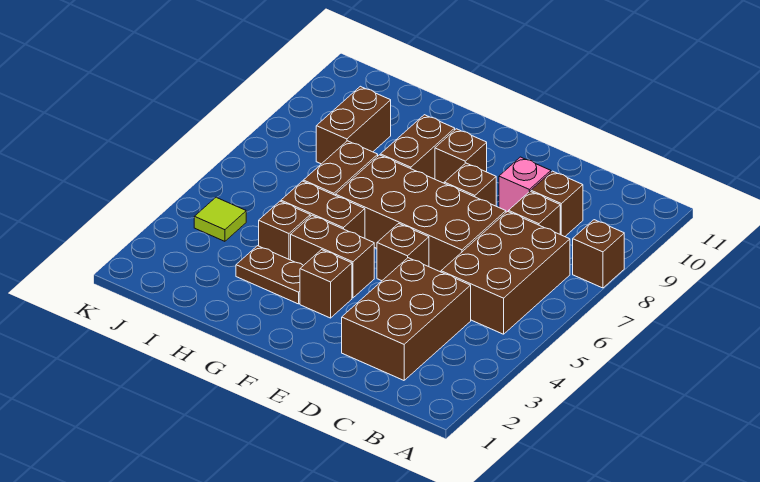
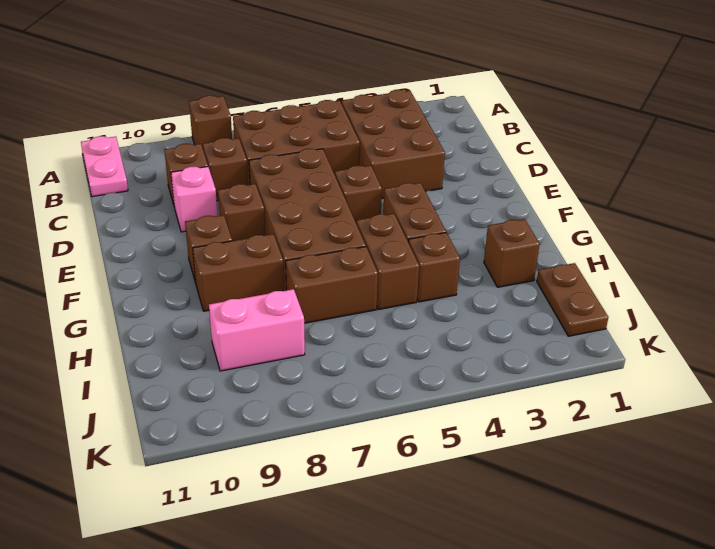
none -> pink 1x2 plate [81,136,128,197]
brown 2x3 brick [342,258,471,380] -> brown 2x3 brick turned to [342,90,445,199]
brown 1x1 brick [300,250,352,318] -> brown 1x1 brick moved to [484,219,540,287]
brown 1x2 plate [236,246,303,304] -> brown 1x2 plate moved to [537,263,608,336]
brown 1x2 brick [316,86,391,164] -> pink 1x2 brick [209,289,305,371]
lime 1x1 tile [194,197,246,241] -> none

